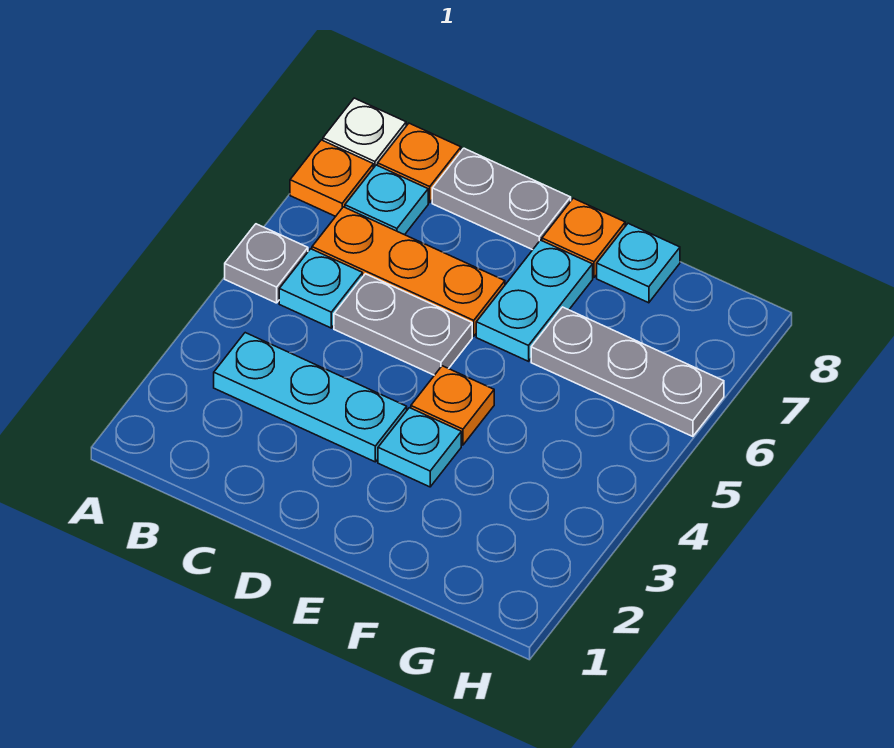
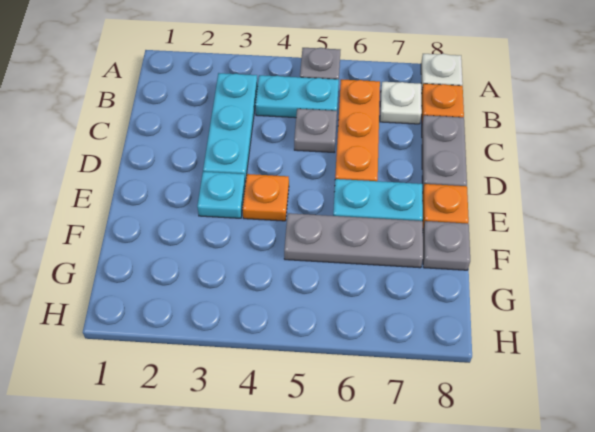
orange 1x1 plate [290,140,373,216] -> none
cyan 1x1 plate [279,249,363,328] -> cyan 1x2 plate [255,75,339,118]
cyan 1x1 plate [345,165,428,235] -> white 1x1 plate [380,82,422,124]
grey 1x2 plate [334,274,472,375] -> grey 1x1 plate [294,109,337,152]
grey 1x3 plate [531,307,724,437] -> grey 1x3 plate turned to [284,213,423,268]
cyan 1x1 plate [597,223,680,303] -> grey 1x1 plate [423,221,470,270]

